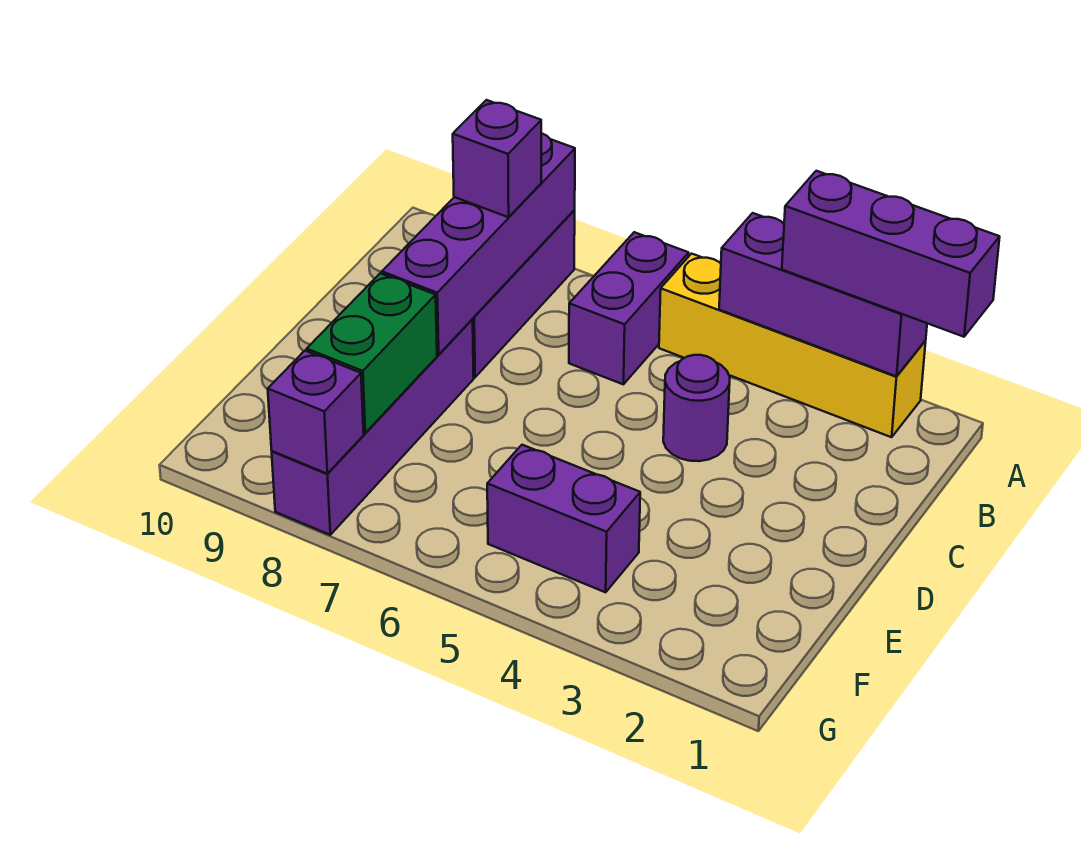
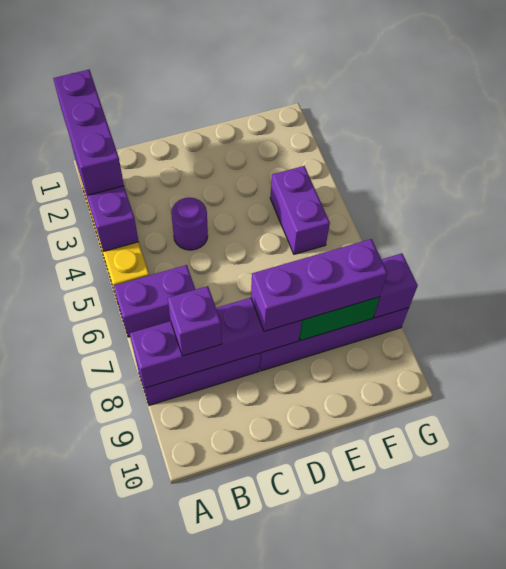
none -> purple 1x3 brick [251,239,387,331]

